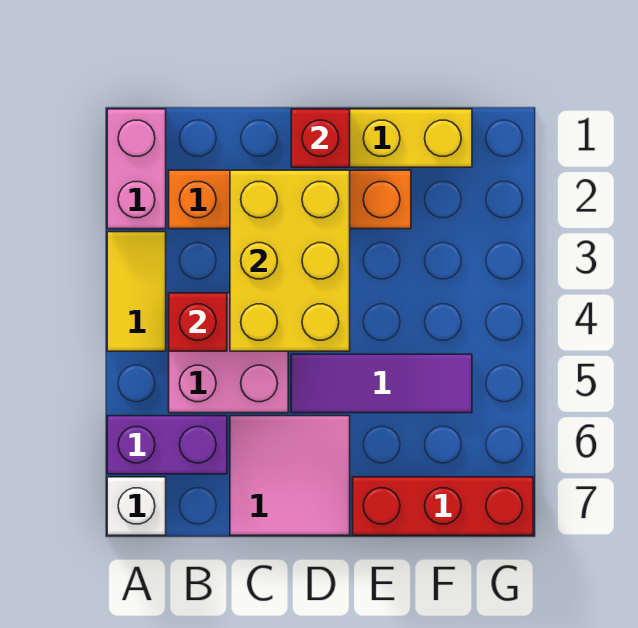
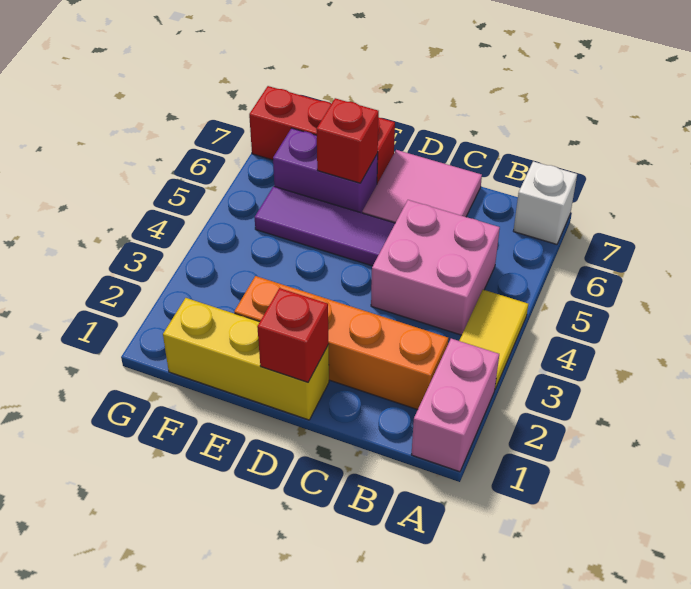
purple 1x2 brick [107,416,227,474] -> purple 1x2 brick moved to [273,128,378,213]
red 1x1 brick [169,293,227,351] -> red 1x1 brick moved to [316,98,379,183]
yellow 2x3 brick [230,170,350,351] -> none

